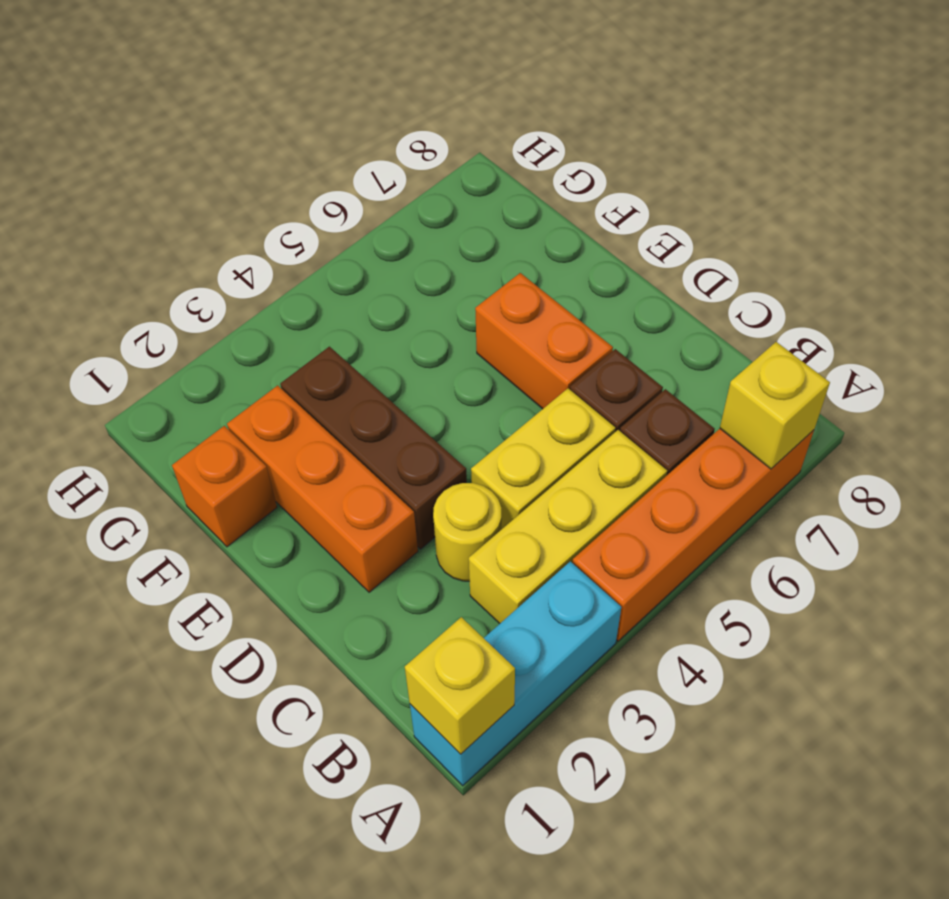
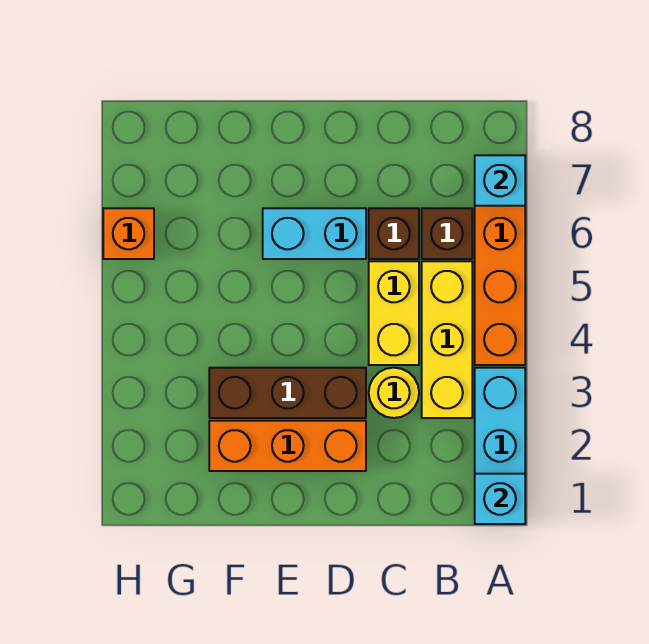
yellow 1x1 brick [405,617,515,754] -> cyan 1x1 brick [475,474,525,524]
yellow 1x1 brick [720,342,830,469] -> cyan 1x1 brick [475,155,525,206]
orange 1x2 brick [475,273,613,409] -> cyan 1x2 brick [263,208,366,259]
orange 1x1 brick [172,426,277,547] -> orange 1x1 brick moved to [103,208,154,259]

